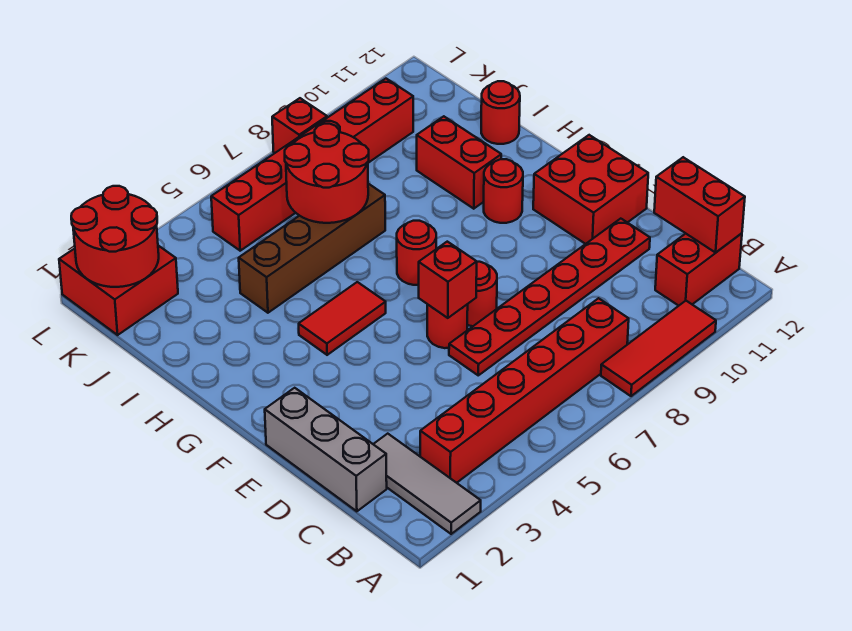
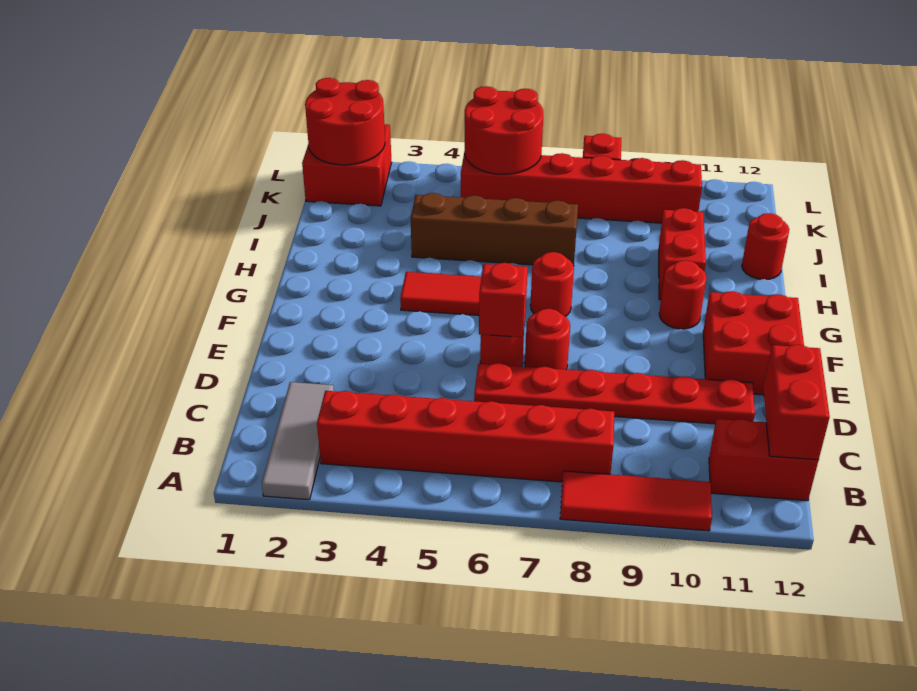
grey 1x3 brick [265,388,387,511] -> none
red 2x2 round brick [285,124,369,223] -> red 2x2 round brick moved to [465,86,543,174]

